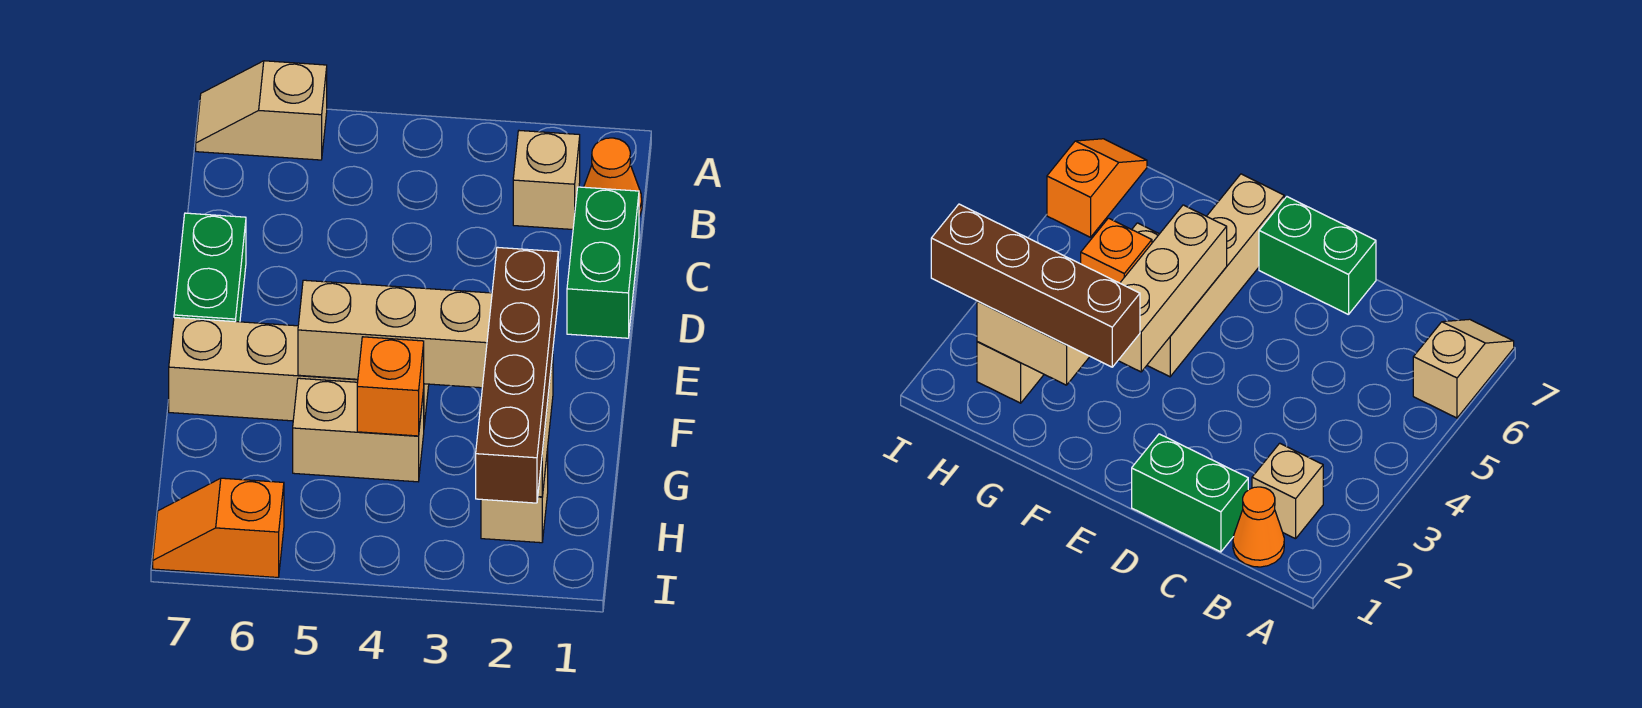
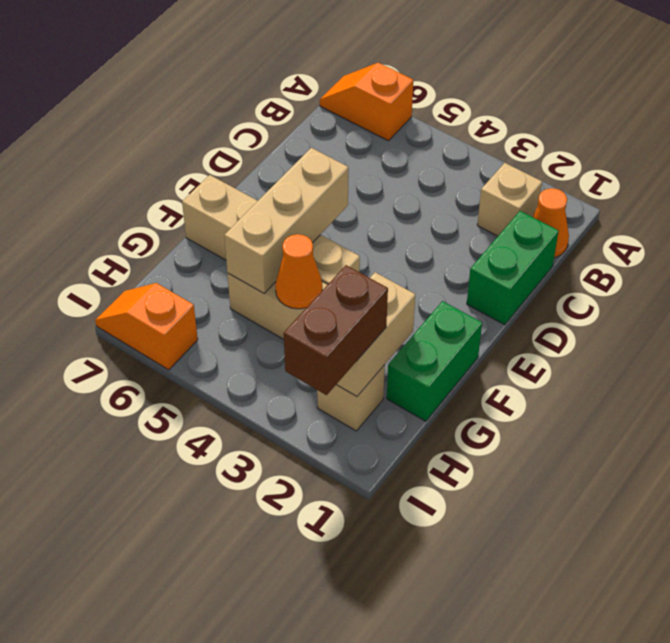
tan 1x2 slope [196,61,327,160] -> orange 1x2 slope [320,63,414,141]
green 1x2 brick [174,213,246,322] -> green 1x2 brick moved to [387,301,482,421]
brown 1x4 brick [476,247,558,503] -> brown 1x2 brick [284,265,388,395]
tan 1x3 brick [298,280,492,388] -> tan 1x3 brick turned to [224,148,348,293]
orange 1x1 brick [357,337,424,436] -> orange 1x1 cone [275,234,322,309]

